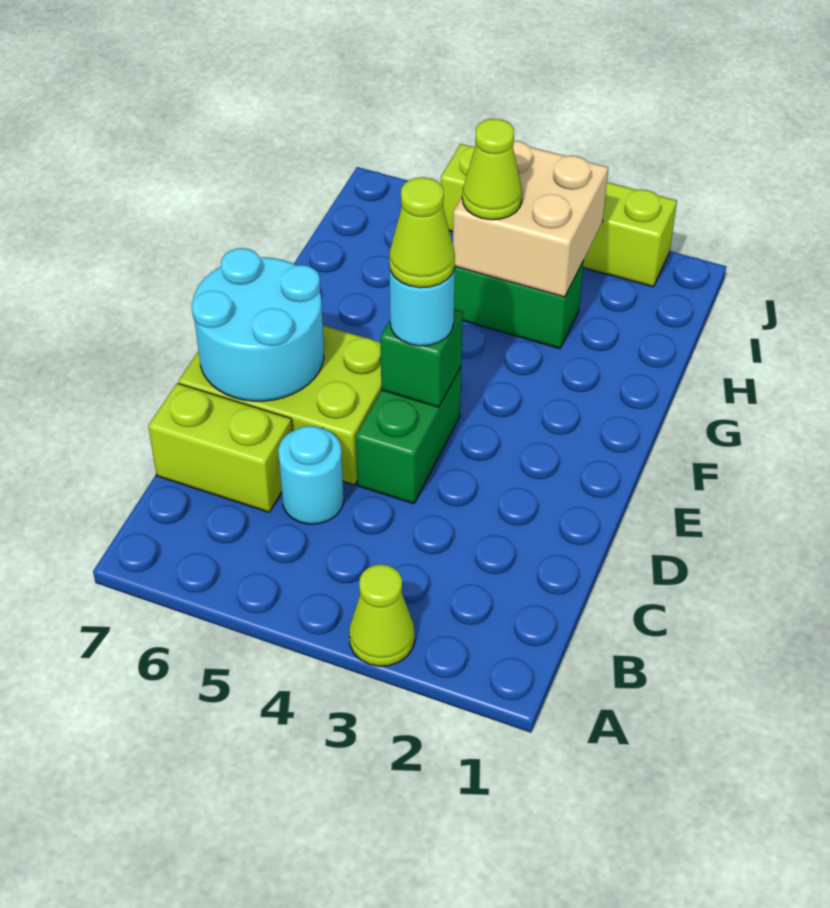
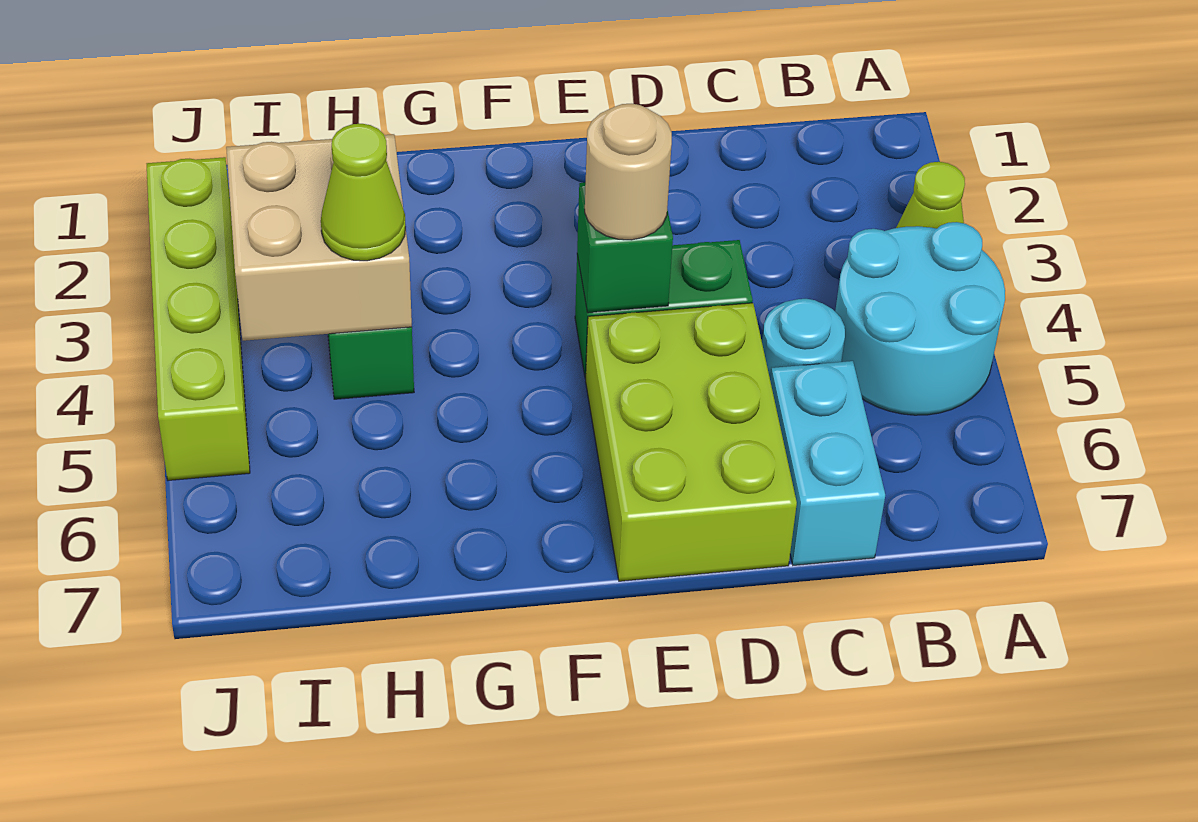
lime 1x2 brick [148,383,292,512] -> cyan 1x2 brick [770,361,885,565]
cyan 2x2 round brick [192,248,324,401] -> cyan 2x2 round brick moved to [835,222,1005,415]
cyan 1x1 round brick [389,265,455,346] -> tan 1x1 round brick [585,104,672,240]
lime 1x1 cone [389,177,455,288] -> none

